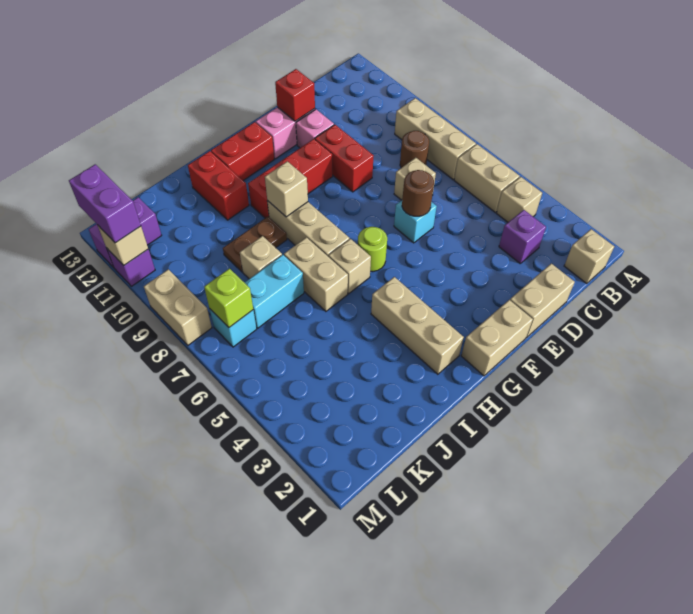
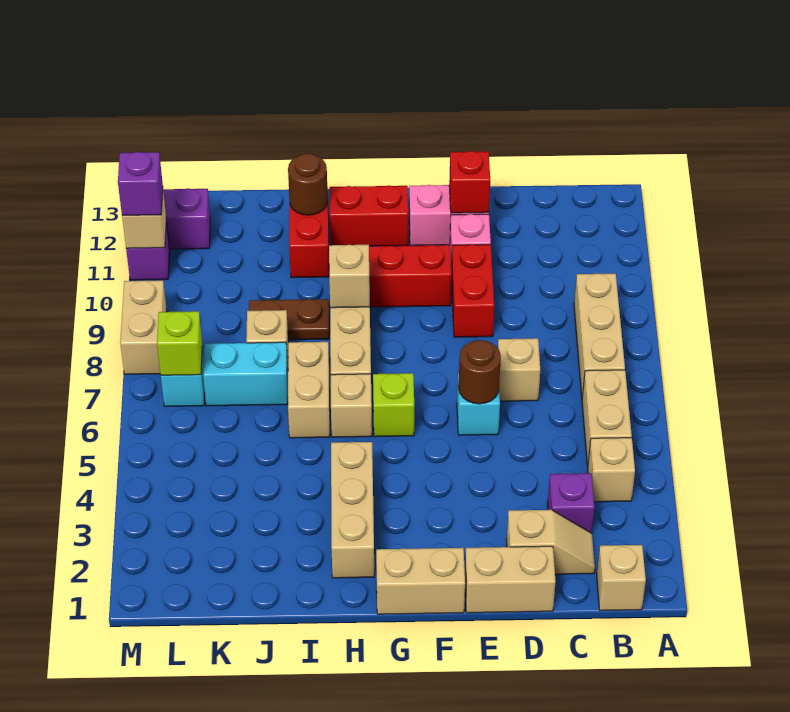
none -> tan 1x2 slope [507,510,595,574]
brown 1x1 round brick [400,131,429,168] -> brown 1x1 round brick moved to [288,153,328,215]
lime 1x1 round brick [358,227,387,272] -> lime 1x1 brick [373,373,414,437]
purple 1x2 brick [69,164,141,243] -> purple 1x1 brick [118,152,163,215]

